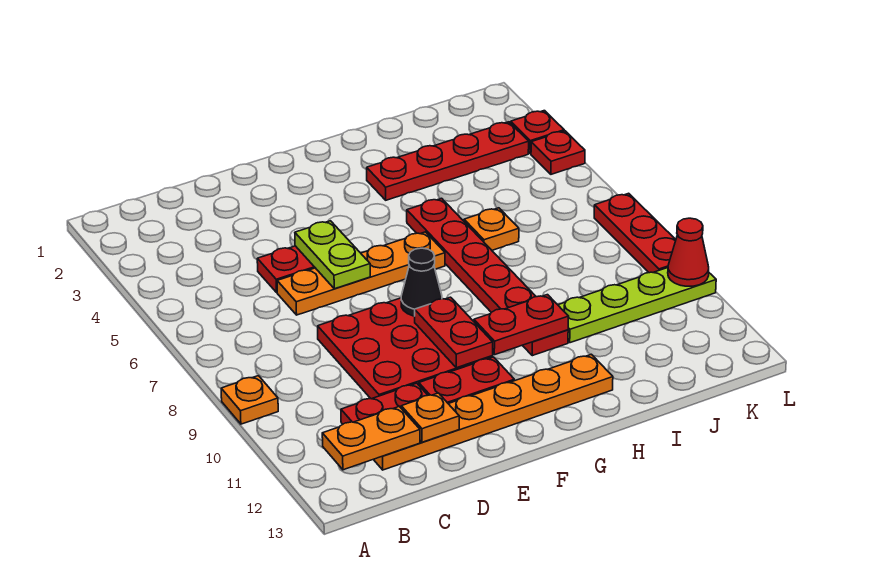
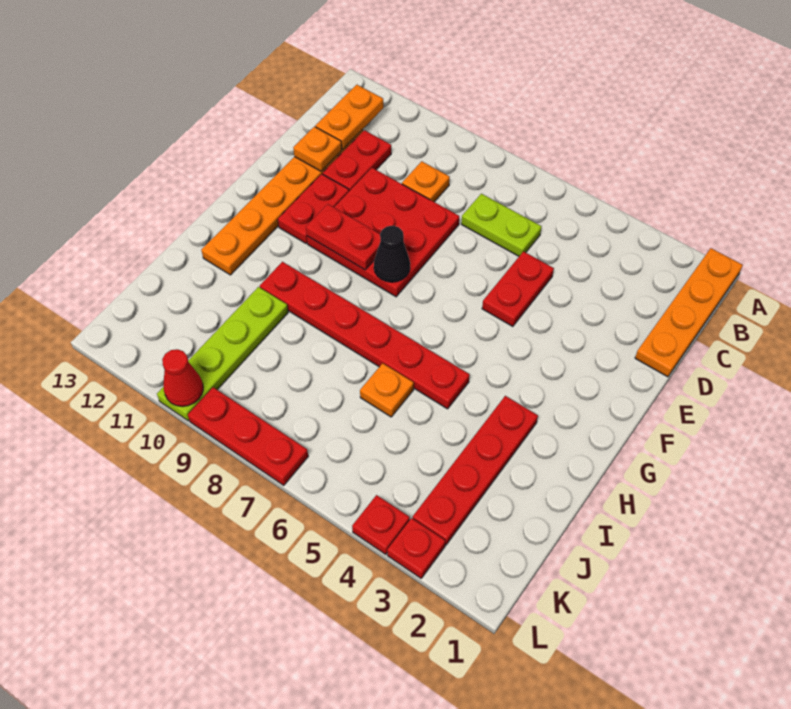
orange 1x1 plate [221,376,278,424] -> orange 1x1 plate moved to [402,161,450,202]
orange 1x4 plate [277,232,445,315] -> orange 1x4 plate moved to [635,248,743,377]
lime 1x2 plate [295,221,370,289] -> lime 1x2 plate moved to [461,194,542,256]
red 1x2 plate [474,295,569,355] -> none

